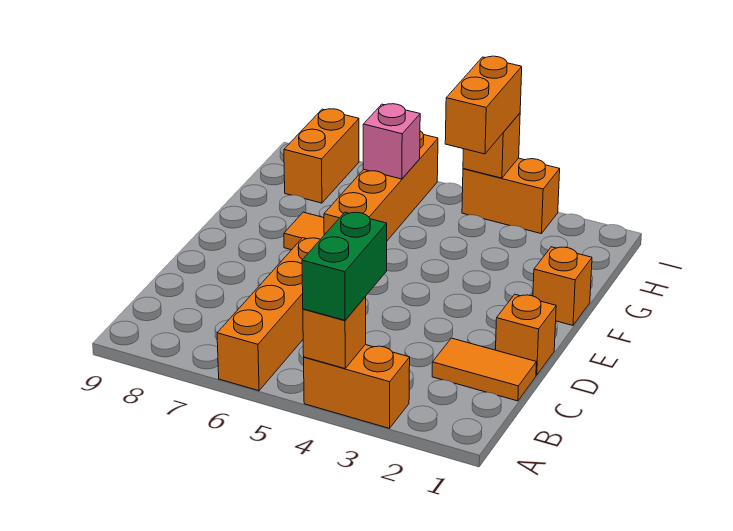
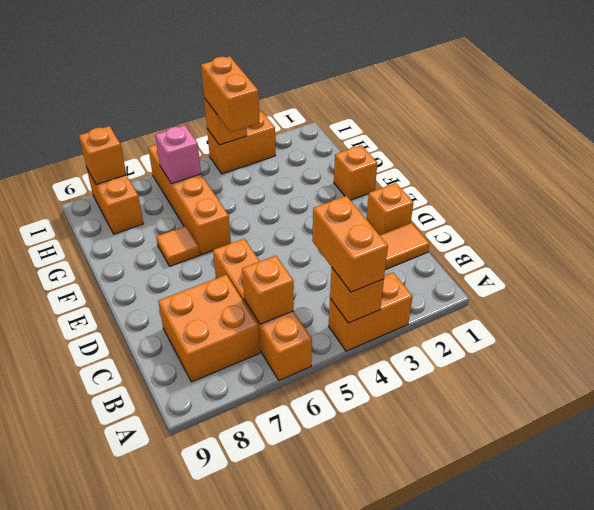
green 1x2 brick [302,212,387,320] -> orange 1x2 brick [312,196,388,292]
none -> orange 1x1 brick [242,256,294,324]
none -> orange 2x2 brick [158,275,260,382]
none -> orange 1x1 brick [79,126,126,185]

